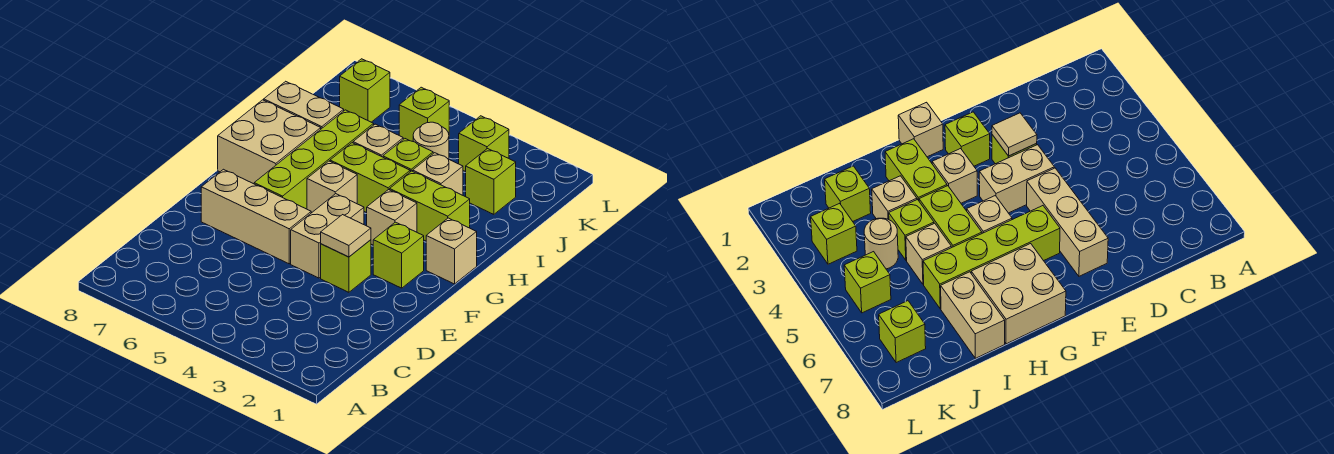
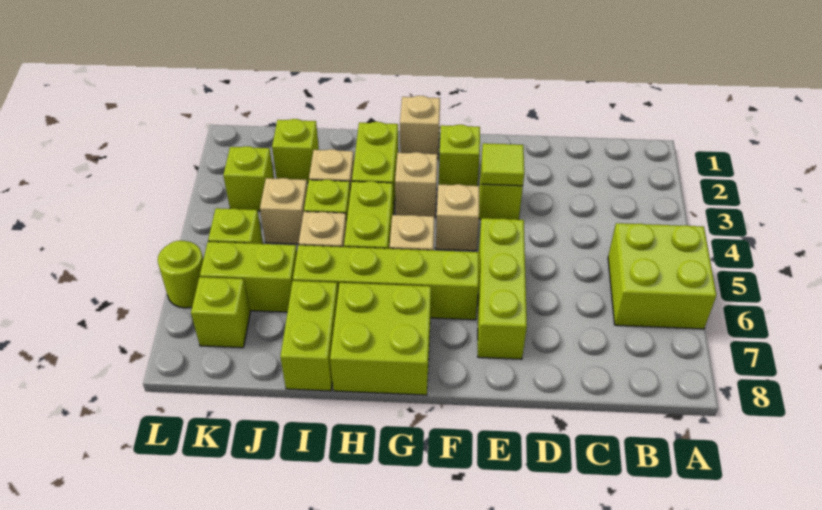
none -> lime 2x2 brick [608,223,716,329]
tan 1x1 tile [321,215,371,257] -> lime 1x1 tile [482,143,524,186]
tan 1x2 brick [291,194,364,278] -> tan 1x1 brick [436,184,479,251]
tan 1x3 brick [201,169,311,264] -> lime 1x3 brick [478,218,527,359]
tan 2x2 brick [218,100,321,184] -> lime 2x2 brick [330,283,431,395]
tan 1x2 brick [264,81,344,129] -> lime 1x2 brick [280,281,338,391]
tan 1x1 round brick [413,122,449,159] -> tan 1x1 brick [260,178,307,244]
none -> lime 1x2 brick [200,242,297,312]
none -> lime 1x1 round brick [158,241,203,308]

